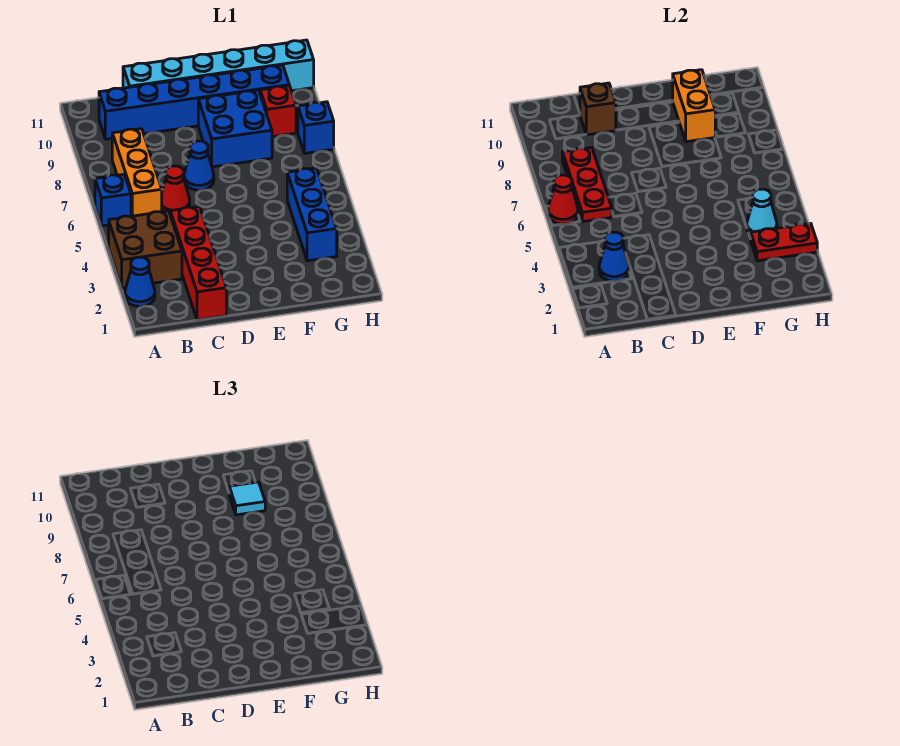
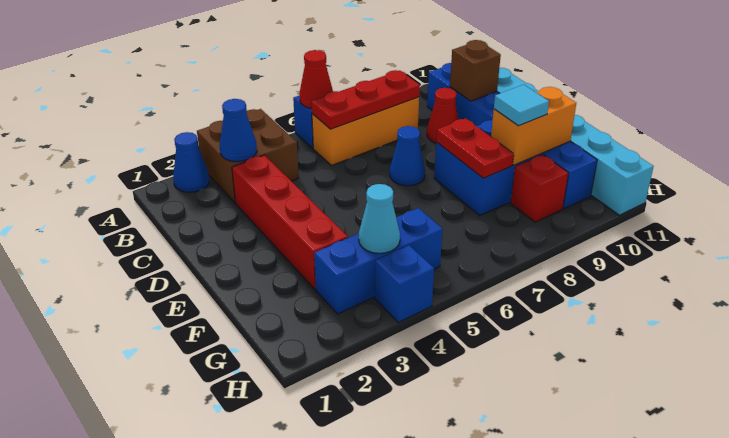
red 1x4 brick [170,206,226,320] -> red 1x4 brick turned to [232,155,348,289]
red 1x1 cone [162,166,190,213] -> red 1x1 cone moved to [427,88,458,143]
red 1x2 plate [751,223,817,261] -> red 1x2 plate moved to [436,118,514,178]
blue 1x1 brick [298,102,334,153] -> blue 1x1 brick moved to [375,245,434,322]

